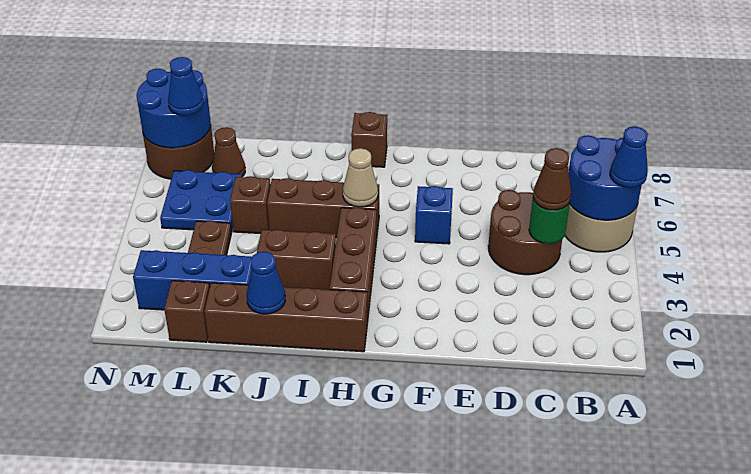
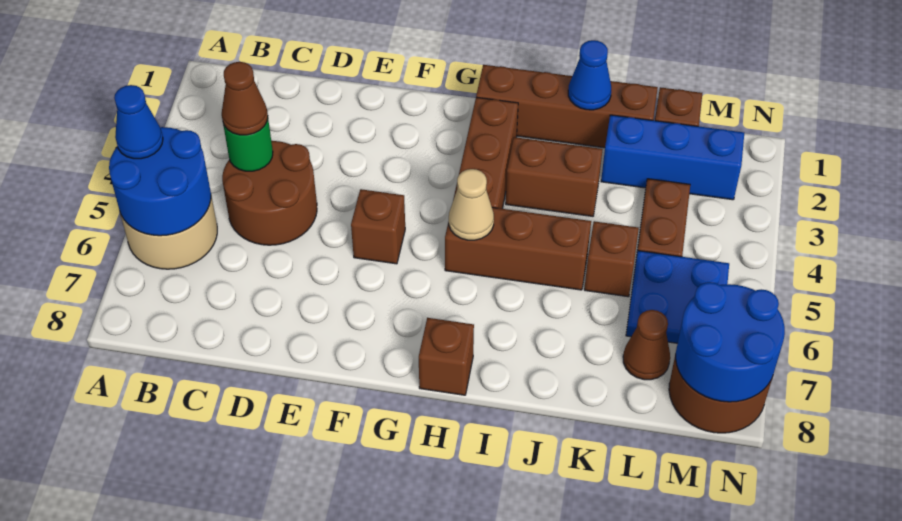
blue 1x1 brick [415,186,453,244] -> brown 1x1 brick [351,189,405,264]
blue 1x1 cone [168,57,203,115] -> none

